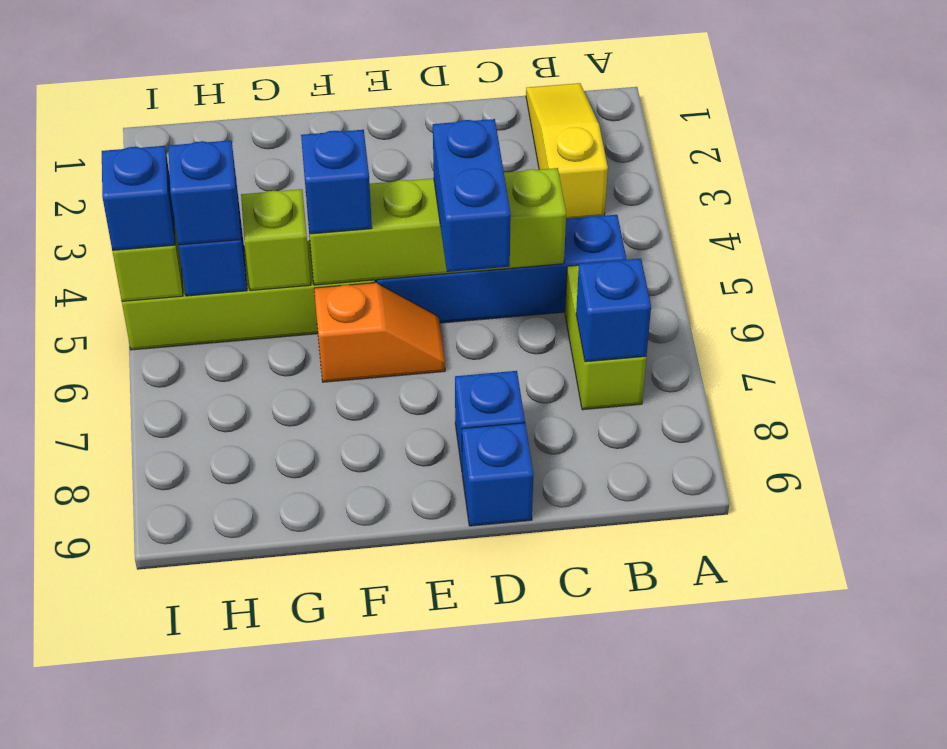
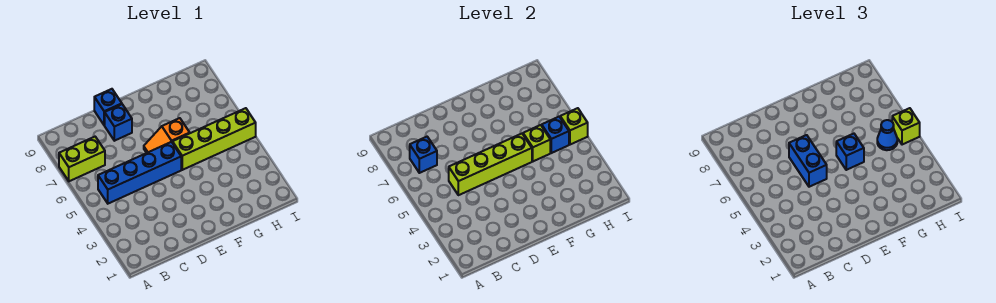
yellow 1x3 slope [526,83,608,219] -> none
lime 1x2 brick [565,265,646,410] -> lime 1x2 brick turned to [59,137,105,181]
blue 1x1 brick [168,140,241,245] -> blue 1x1 cone [877,120,897,150]
blue 1x1 brick [102,146,175,250] -> lime 1x1 brick [892,108,920,145]

